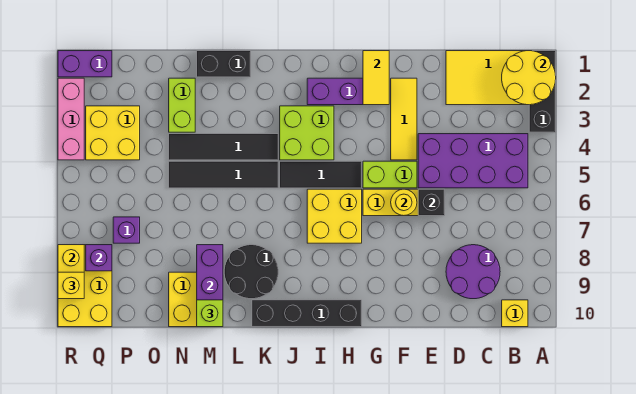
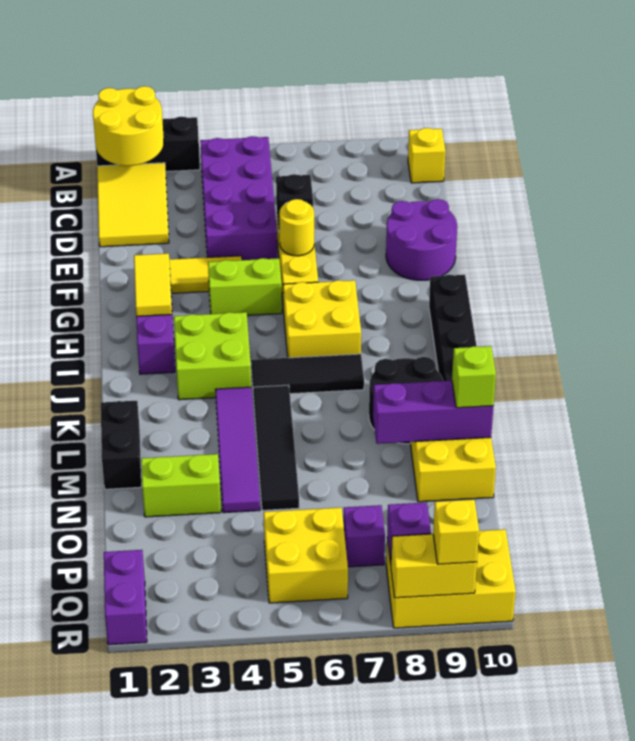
purple 2x2 round brick [446,245,500,299] -> purple 2x2 round brick moved to [386,199,457,280]
lime 1x2 brick [363,161,417,188] -> lime 1x2 brick turned to [208,258,282,315]
yellow 1x2 tile [363,51,389,105] -> yellow 1x2 tile turned to [134,253,172,316]
black 1x3 tile [280,161,362,188] -> black 1x3 tile turned to [251,354,364,394]
black 1x4 tile [169,134,278,160] -> purple 1x4 tile [215,387,260,513]
yellow 2x2 brick [86,106,140,160] -> yellow 2x2 brick moved to [264,508,348,603]
pink 1x3 brick [58,78,84,160] -> none

